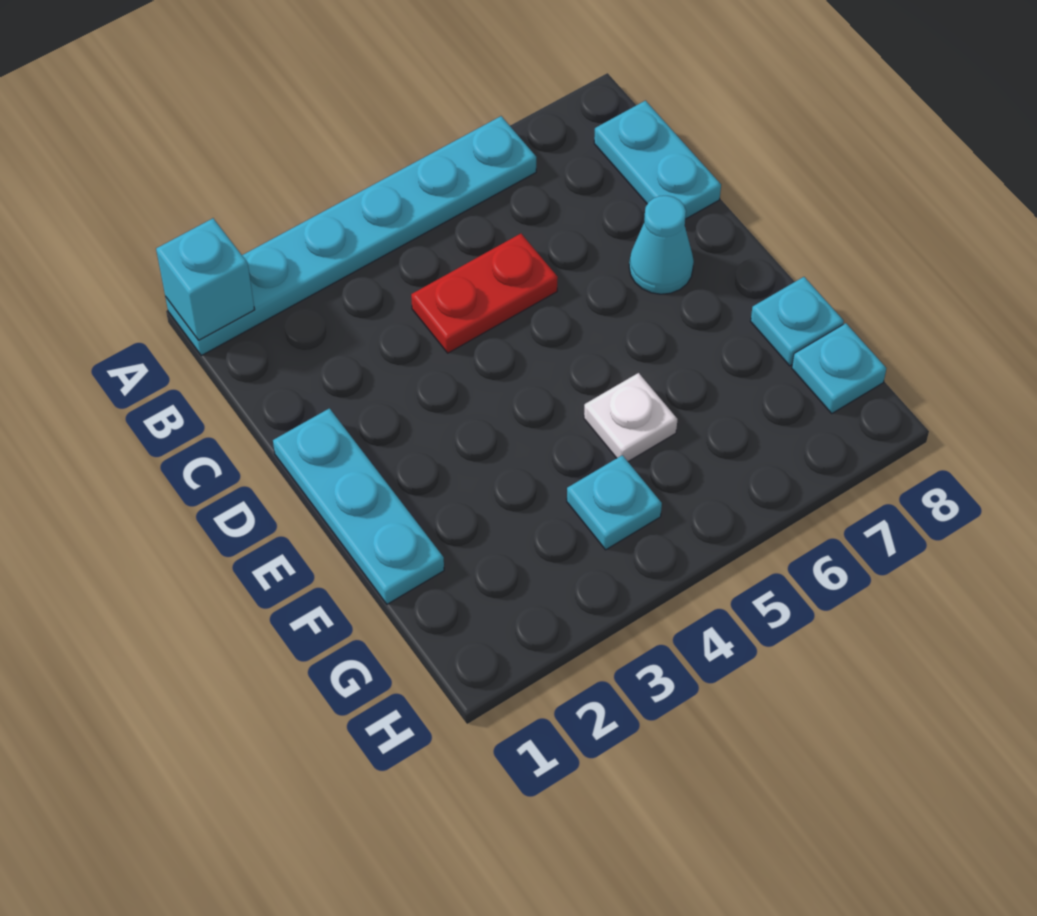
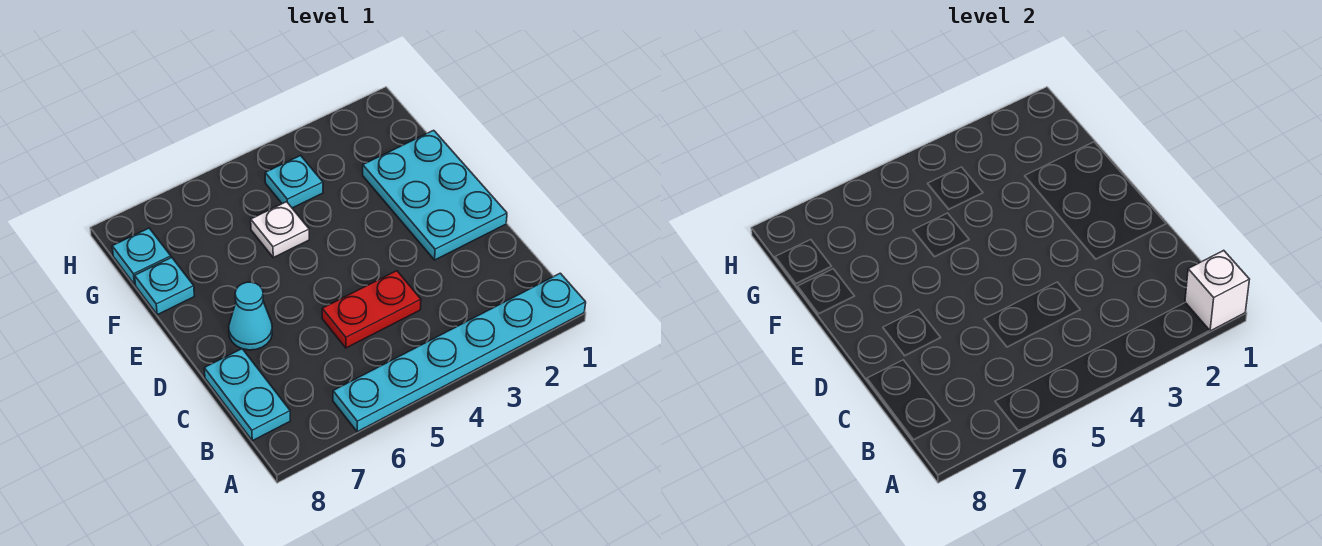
cyan 1x1 brick [156,218,255,340] -> white 1x1 brick [1185,250,1250,331]
cyan 1x3 plate [273,408,444,604] -> cyan 2x3 plate [363,130,507,260]

